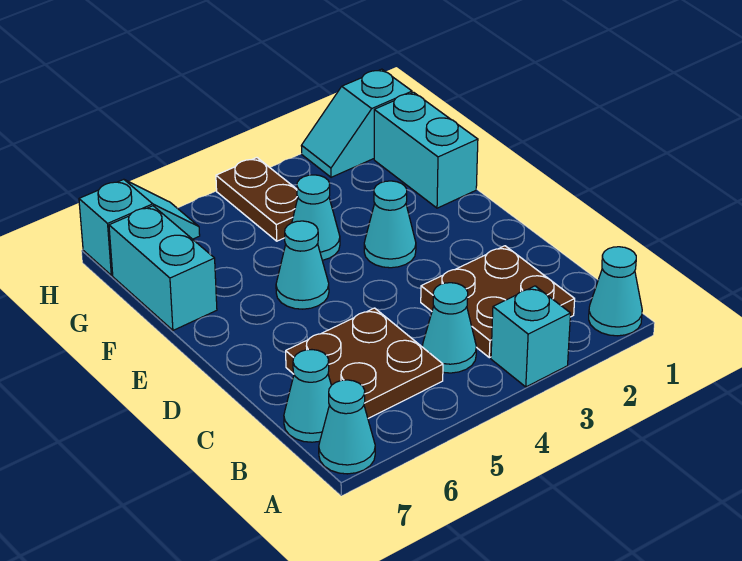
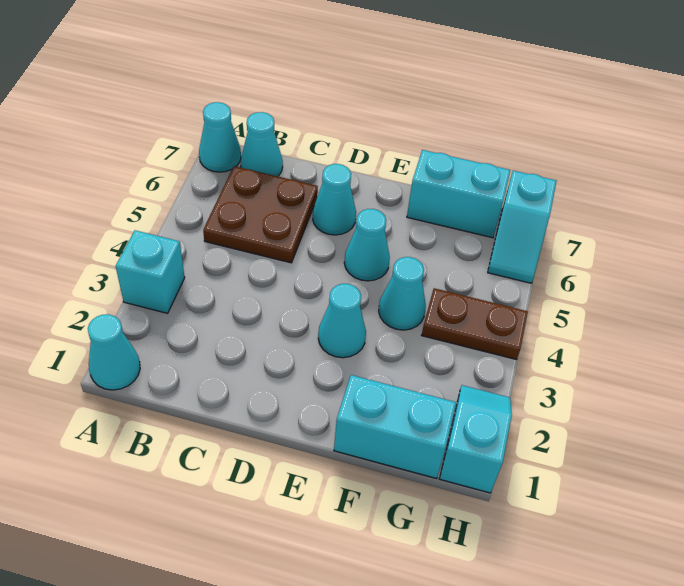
brown 2x2 plate [421,246,575,358] -> none
cyan 1x1 cone [422,283,476,373] -> cyan 1x1 cone moved to [313,164,356,235]

